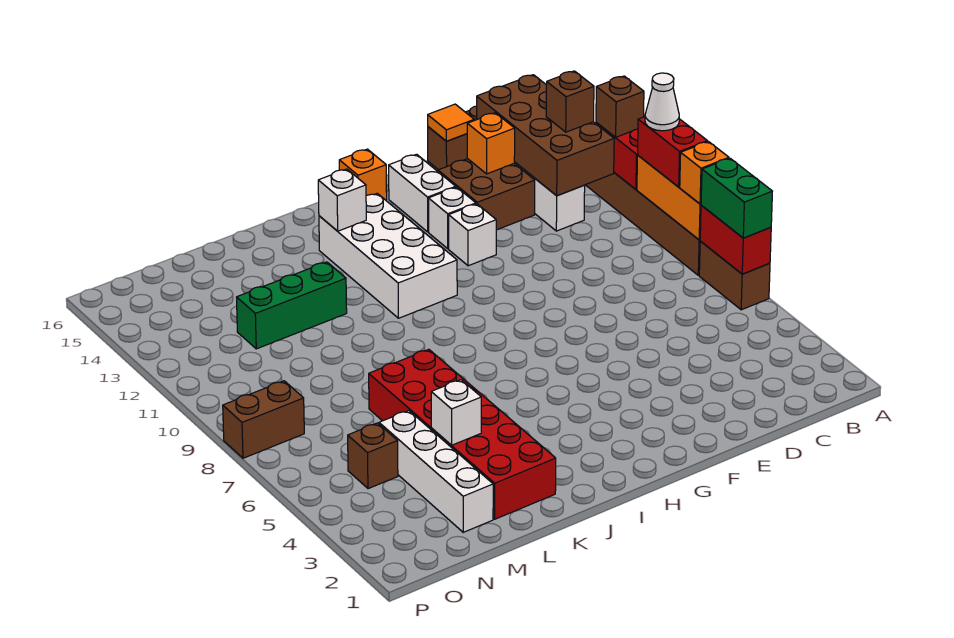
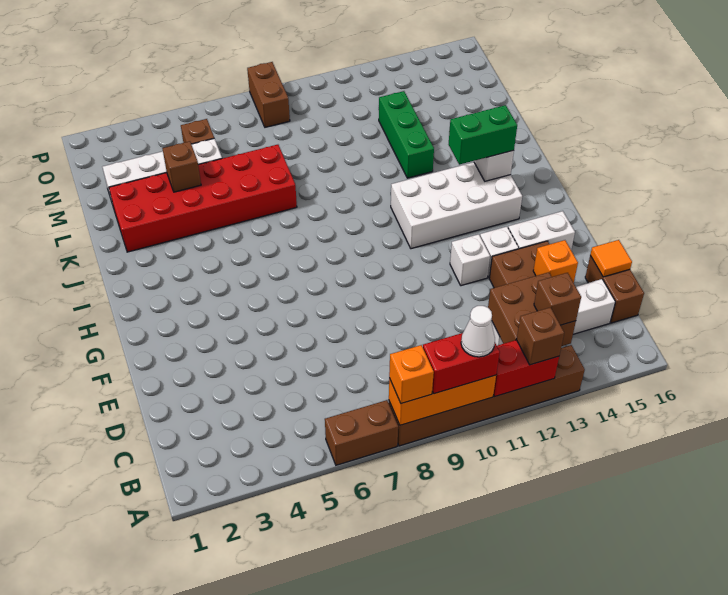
red 1x2 brick [700,205,771,274] -> none
green 1x2 brick [701,158,772,238] -> green 1x2 brick moved to [449,105,517,165]
brown 2x4 brick [477,75,614,196] -> brown 2x2 brick [488,272,576,346]
orange 1x1 brick [339,149,387,200] -> none
white 1x1 brick [431,380,481,445] -> brown 1x1 brick [162,141,201,192]

